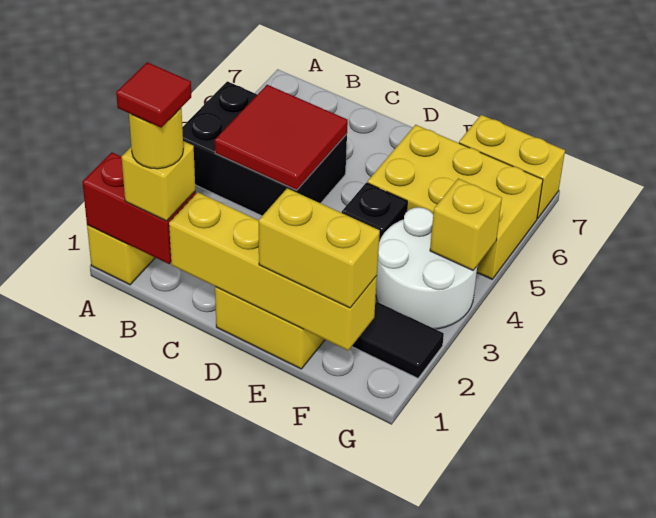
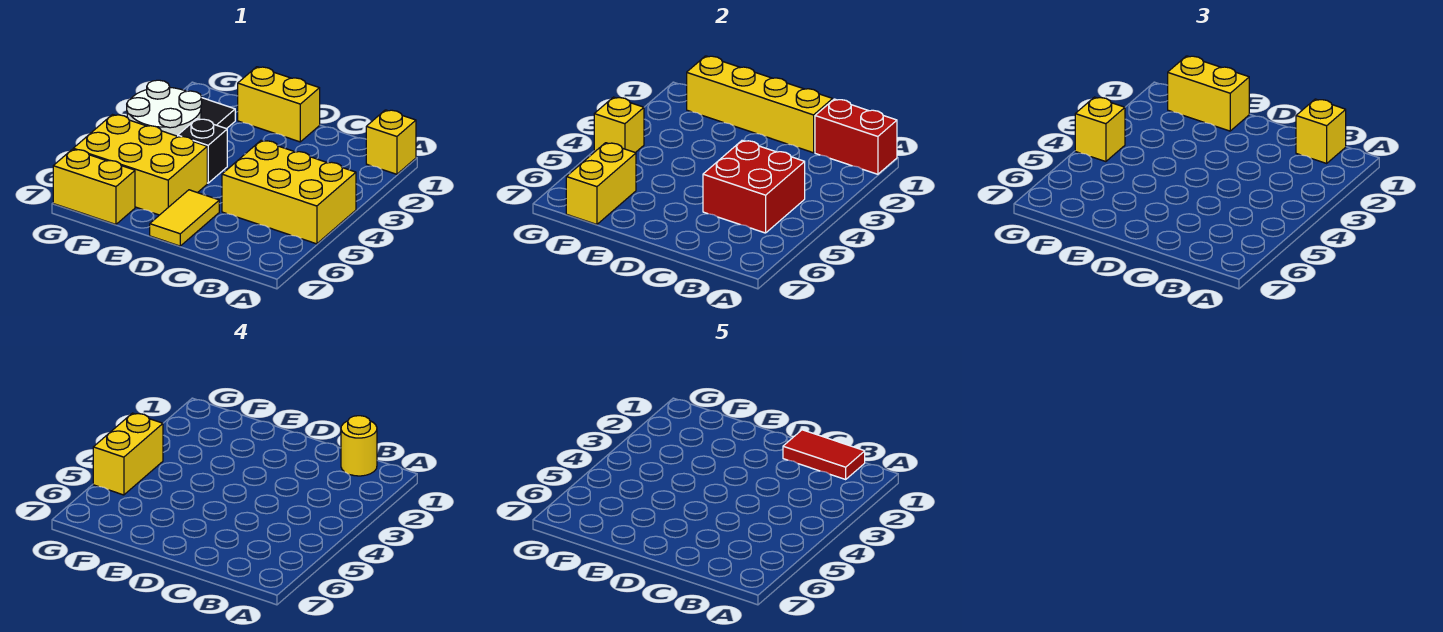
black 2x3 brick [182,81,347,216] -> yellow 2x3 brick [222,140,356,244]
red 1x1 tile [116,62,191,128] -> red 1x2 tile [783,430,865,479]
red 2x2 tile [215,85,348,190] -> red 2x2 brick [703,140,805,233]
none -> yellow 1x2 tile [150,190,219,246]
none -> yellow 1x2 brick [566,143,636,224]
none -> yellow 1x1 brick [1075,97,1125,162]
none -> yellow 1x2 brick [93,413,163,495]

